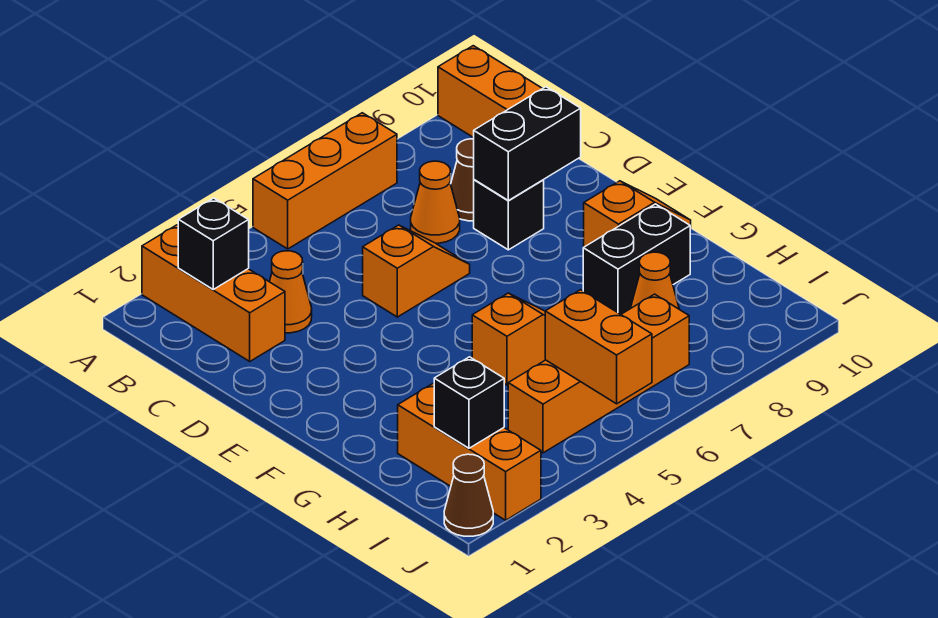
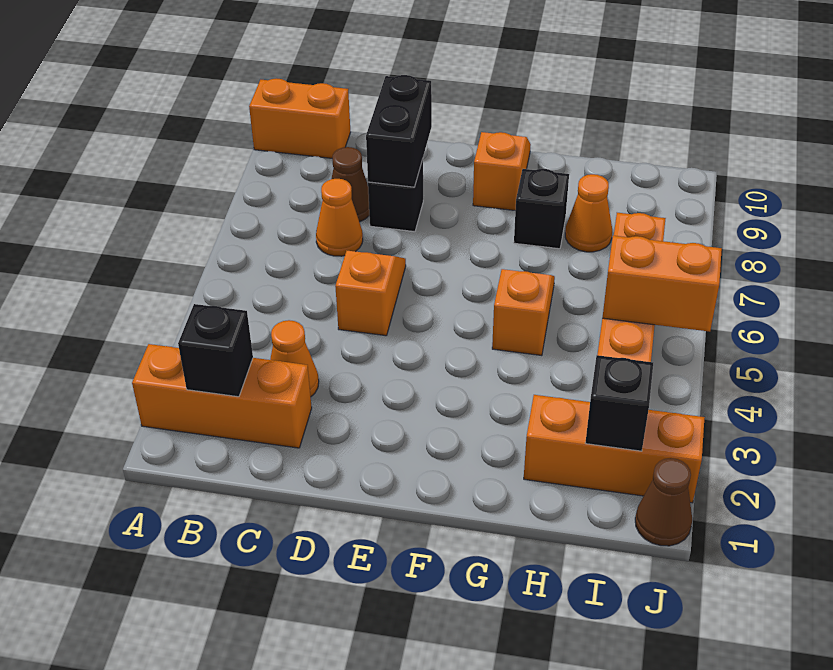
orange 1x3 brick [253,113,397,249] -> none
black 1x2 brick [583,204,690,314] -> black 1x1 brick [514,169,569,249]

